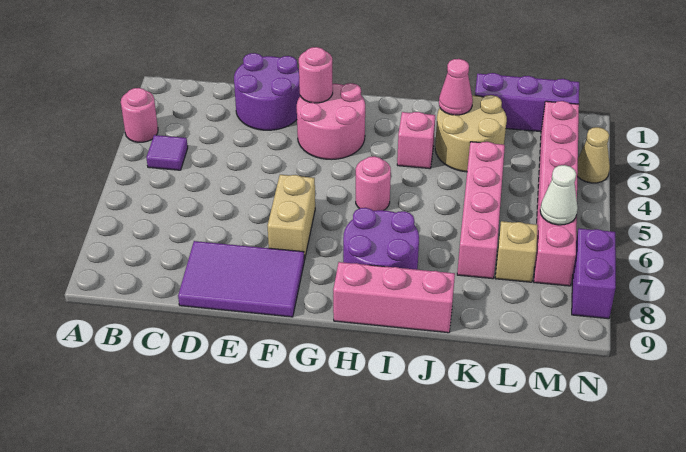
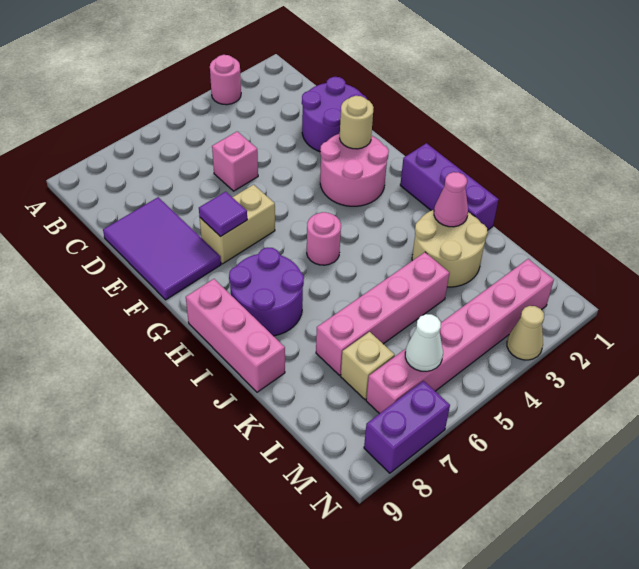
purple 1x1 tile [146,135,188,170] -> purple 1x1 tile moved to [199,192,247,237]
pink 1x1 round brick [299,47,333,103] -> tan 1x1 round brick [340,96,374,149]
pink 1x1 brick [397,112,435,169] -> pink 1x1 brick moved to [212,132,258,191]
purple 1x3 brick [475,73,579,132] -> purple 1x3 brick moved to [400,143,499,230]

